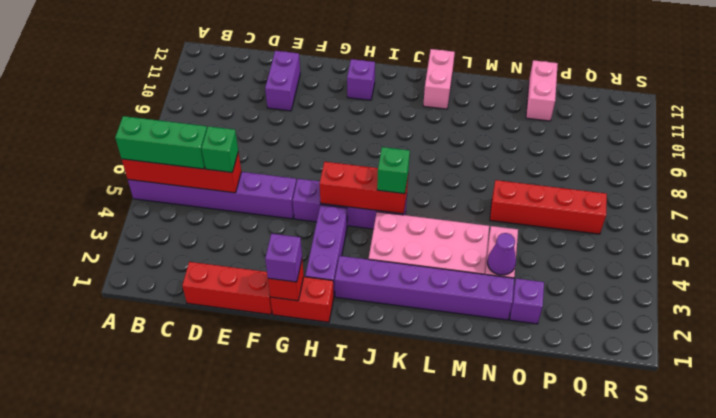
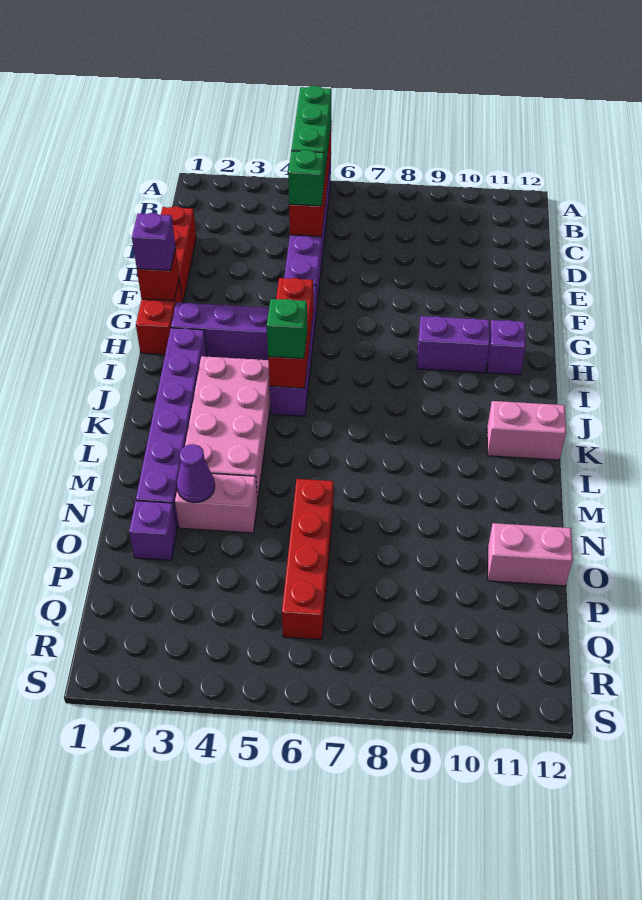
purple 1x2 brick [265,51,300,111] -> purple 1x2 brick moved to [417,316,490,373]

